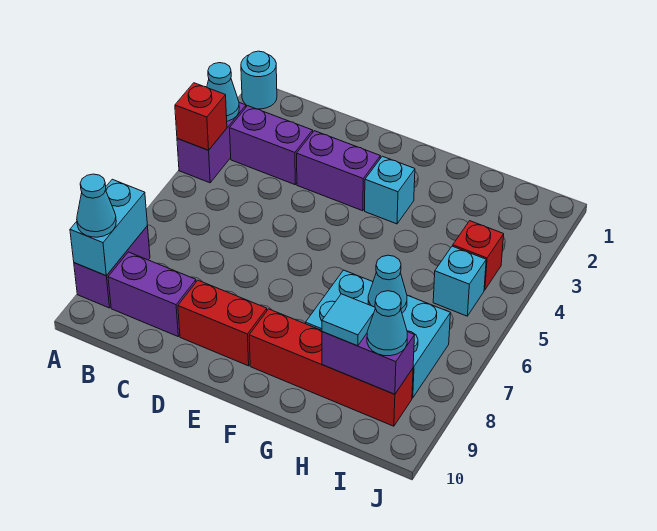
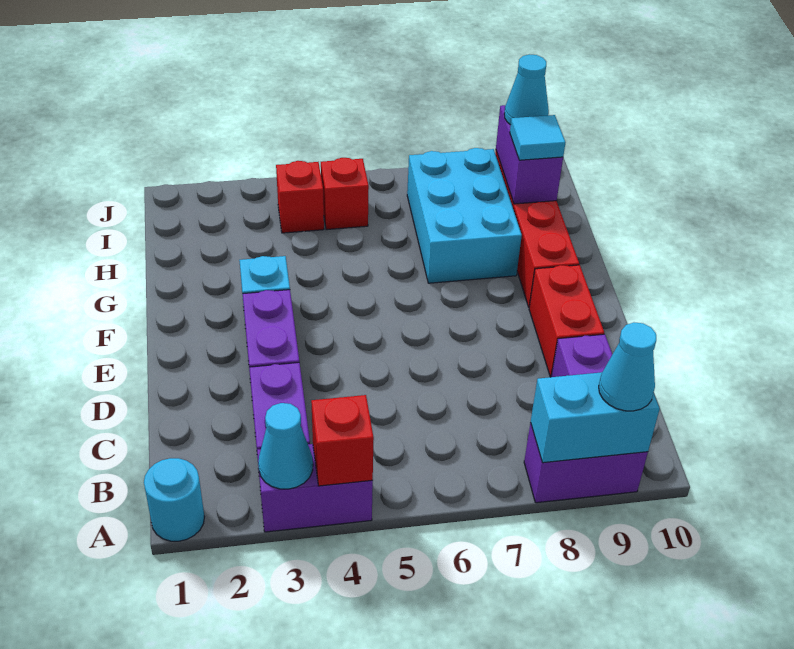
cyan 1x1 cone [368,255,407,313] -> none
cyan 1x1 brick [433,246,486,316] -> red 1x1 brick [321,158,369,230]

